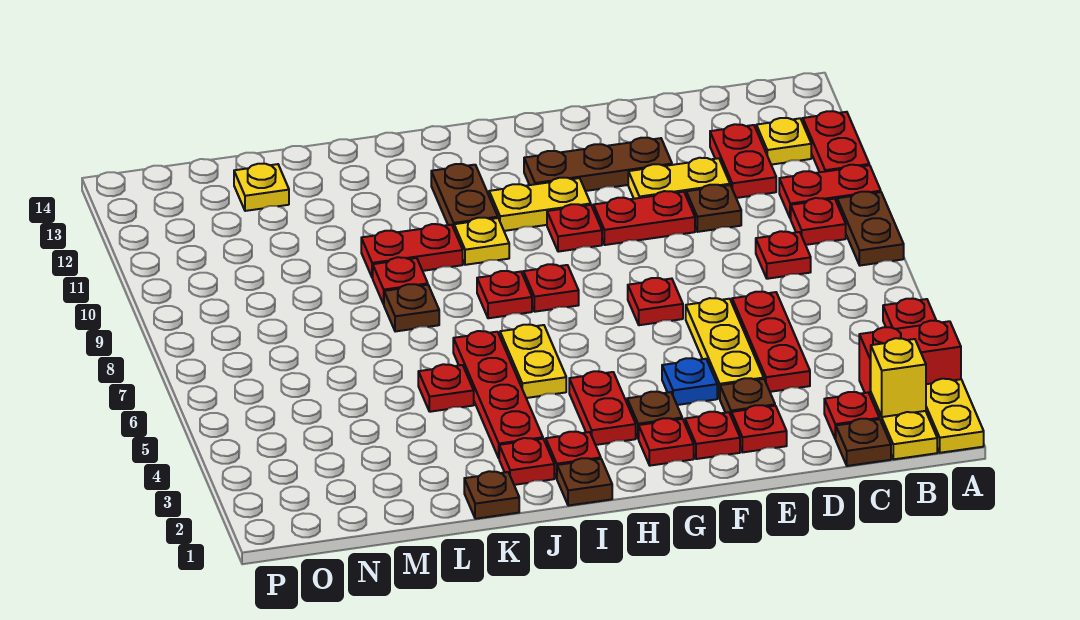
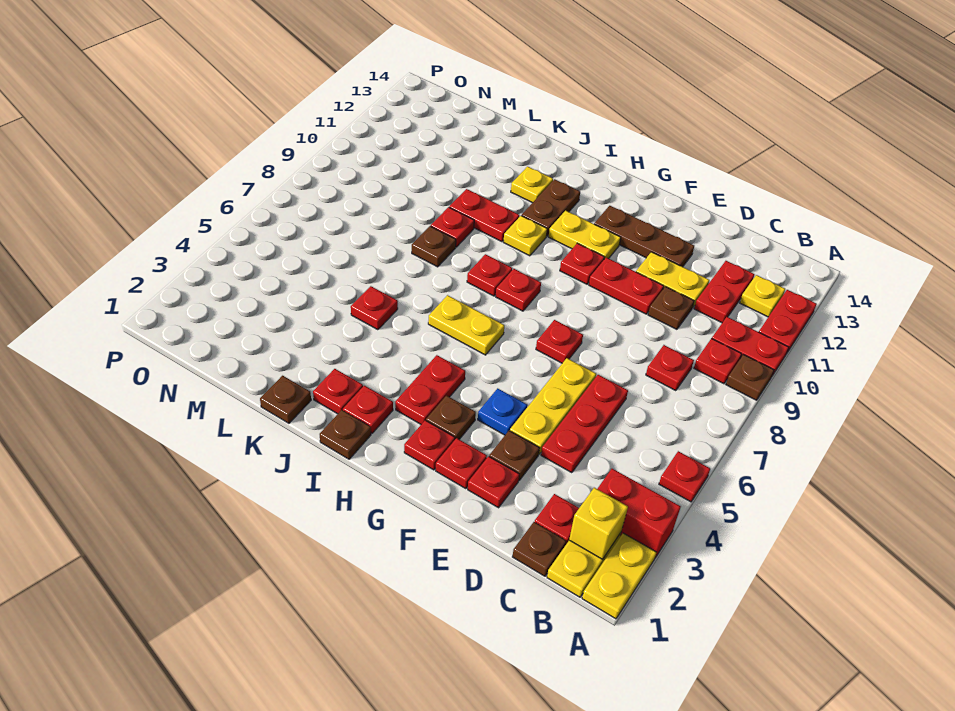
brown 1x2 plate [837,192,904,266] -> brown 1x1 plate [726,355,774,400]
yellow 1x2 plate [500,325,566,398] -> yellow 1x2 plate turned to [428,295,504,355]
red 1x4 plate [453,331,543,458] -> none
yellow 1x1 plate [234,164,289,211] -> yellow 1x1 plate moved to [511,167,553,203]

